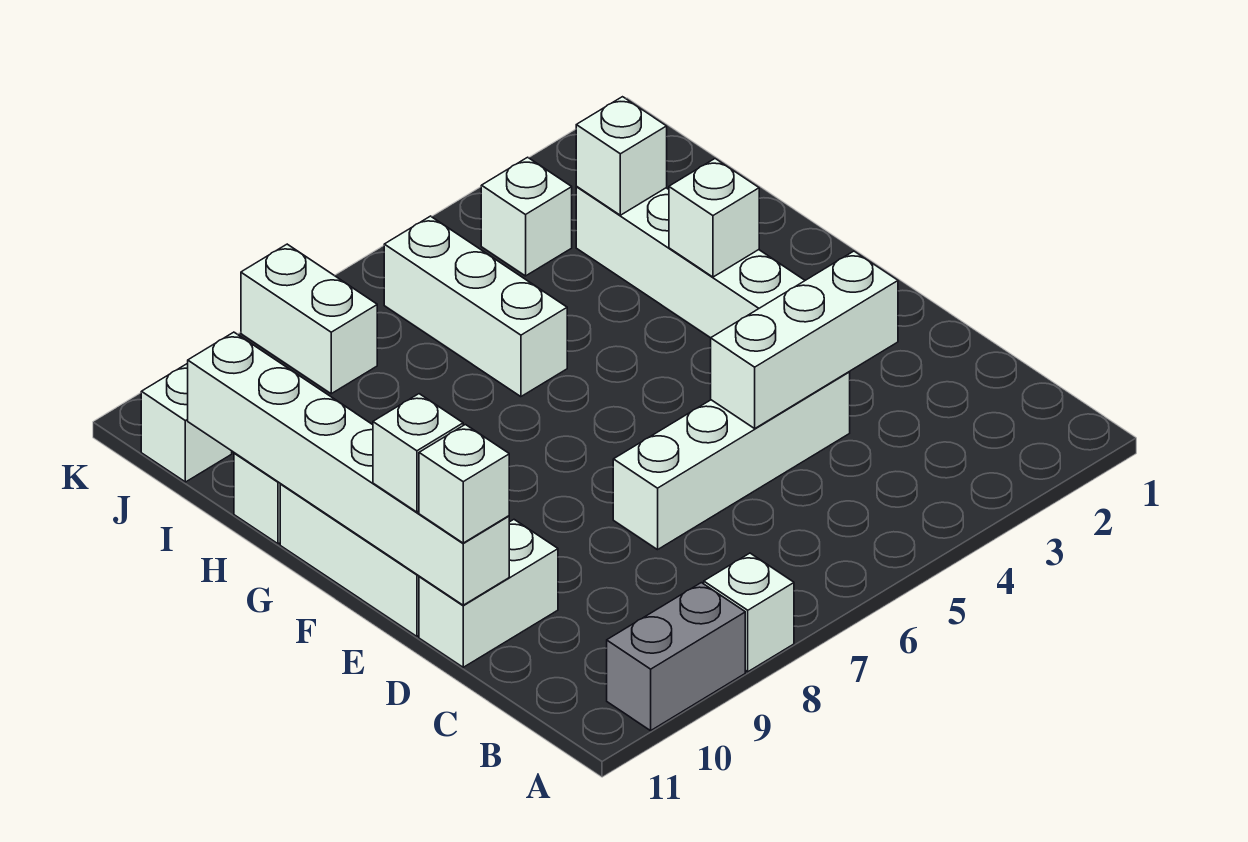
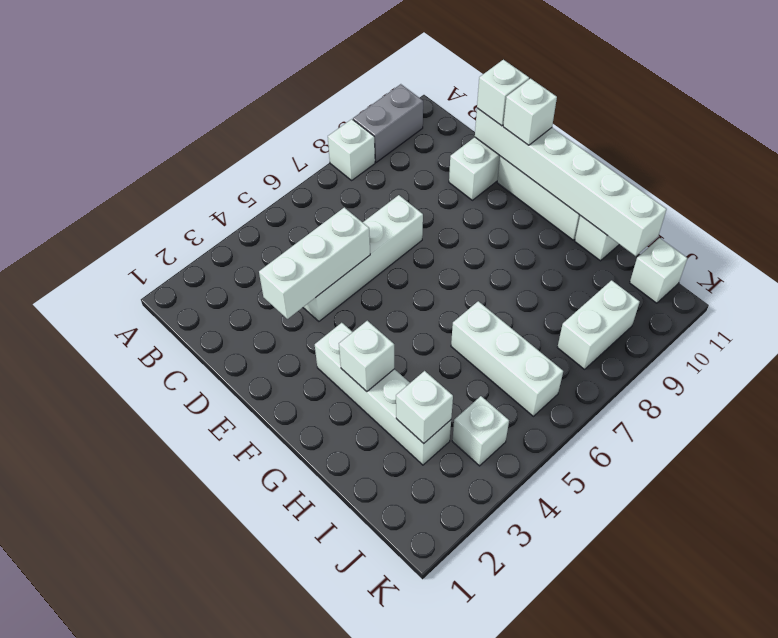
white 1x2 brick [241,244,377,394] -> white 1x2 brick turned to [557,280,640,369]

